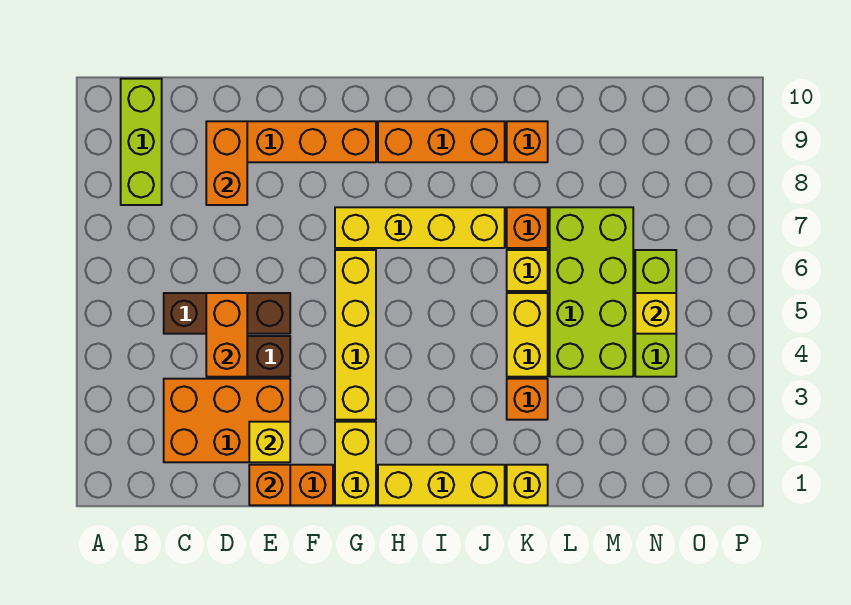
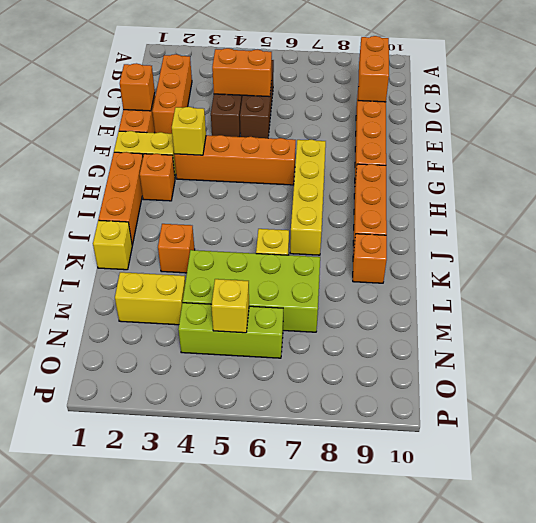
lime 1x3 brick [121,79,162,205] -> none
orange 2x3 brick [164,379,290,462] -> orange 1x3 brick [152,54,192,134]
orange 1x2 brick [206,121,247,205] -> orange 1x2 brick turned to [358,36,389,102]
yellow 1x1 brick [249,422,290,462] -> yellow 1x1 brick moved to [172,107,206,155]
yellow 1x4 brick [335,250,376,420] -> orange 1x4 brick [174,135,296,185]
yellow 1x3 brick [378,465,505,505] -> orange 1x3 brick [98,152,143,245]
yellow 1x2 brick [507,293,548,377] -> yellow 1x2 brick moved to [115,272,185,325]
orange 1x1 brick [507,207,548,248] -> orange 1x1 brick moved to [140,154,175,201]

